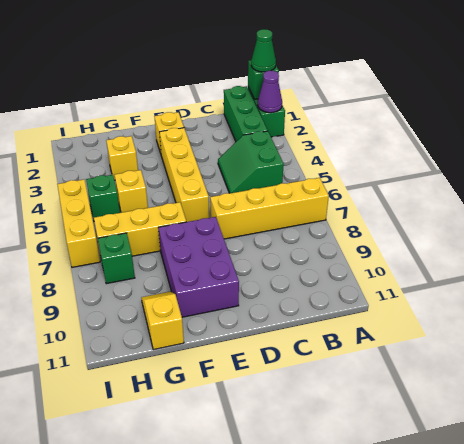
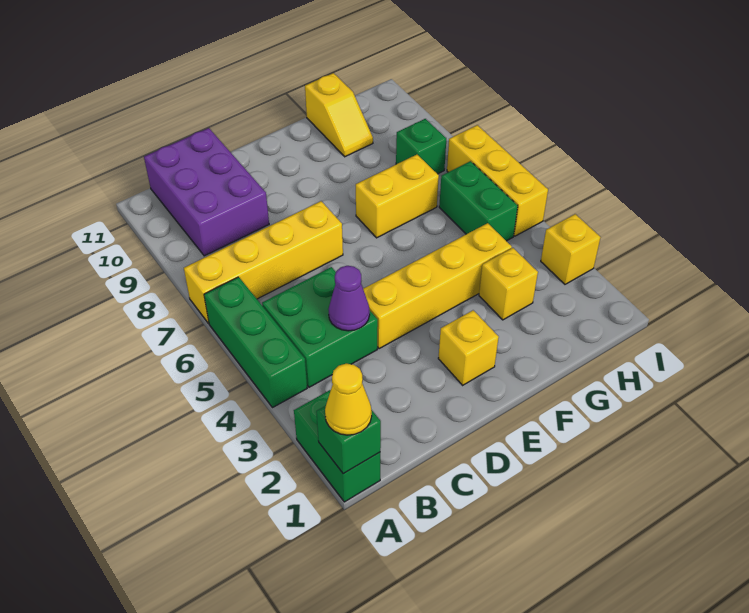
green 1x1 cone [251,29,276,72] -> yellow 1x1 cone [325,364,372,435]
purple 1x1 cone [258,71,282,113] -> purple 1x1 cone moved to [328,266,370,331]
green 1x3 brick [224,86,268,141] -> green 1x3 brick moved to [204,277,307,408]
green 2x2 slope [218,131,284,193] -> green 2x2 brick [262,267,378,387]
yellow 1x4 brick [159,128,209,222] -> yellow 1x4 brick turned to [363,223,512,349]
purple 2x3 brick [159,217,239,317] -> purple 2x3 brick moved to [144,128,269,256]
yellow 1x3 brick [94,202,186,256] -> yellow 1x2 brick [356,155,439,238]
yellow 1x1 brick [115,170,148,212] -> yellow 1x1 brick moved to [541,214,601,284]
green 1x1 brick [86,175,120,220] -> green 1x2 brick [439,161,518,241]

